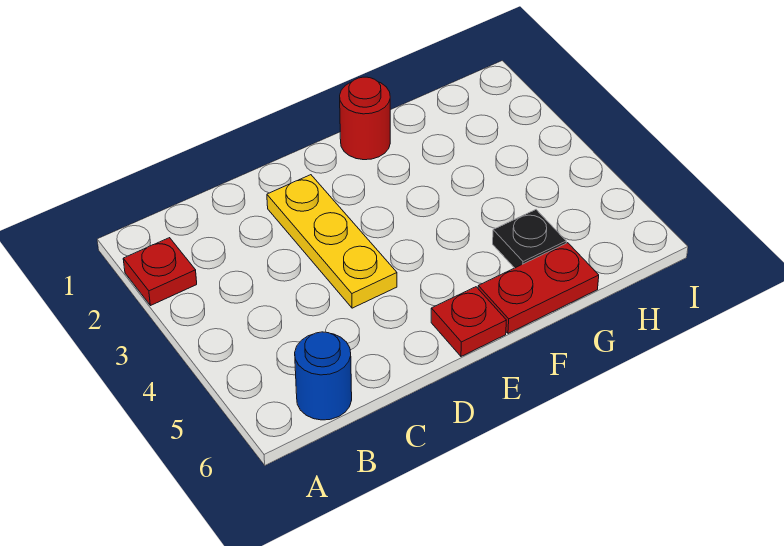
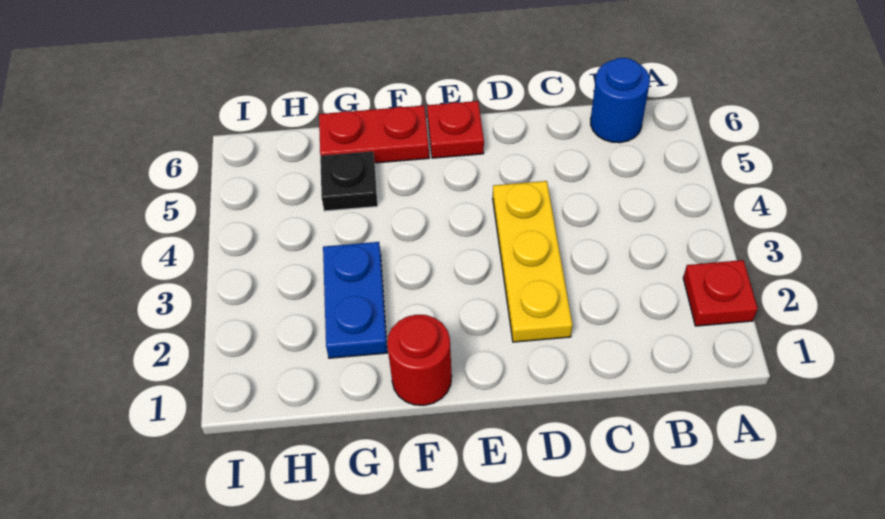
none -> blue 1x2 plate [323,242,387,358]

